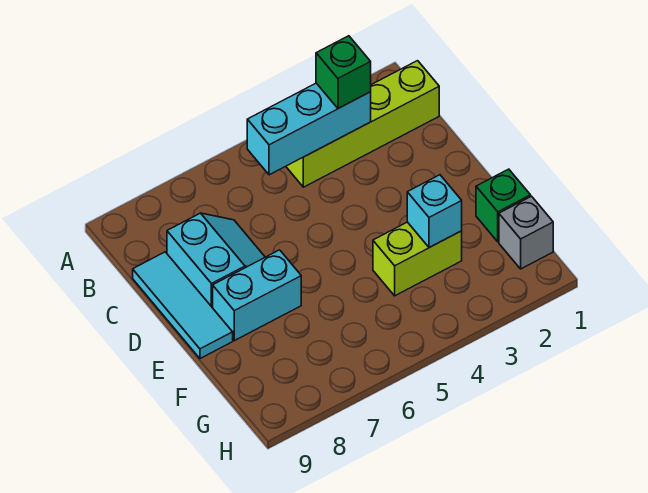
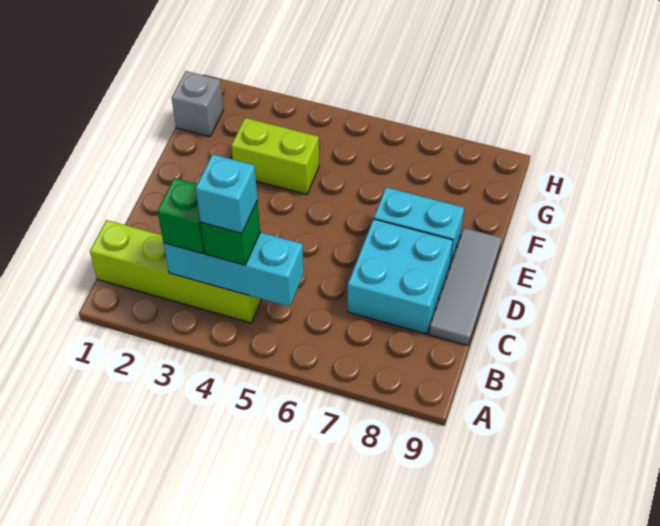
cyan 2x2 slope [167,213,265,308] -> cyan 2x2 brick [348,219,453,334]
cyan 1x3 tile [133,252,233,358] -> grey 1x3 tile [429,228,502,345]
green 1x1 brick [476,169,531,242] -> green 1x1 brick moved to [201,200,260,265]
cyan 1x1 brick [407,175,462,248] -> cyan 1x1 brick moved to [195,154,258,233]

